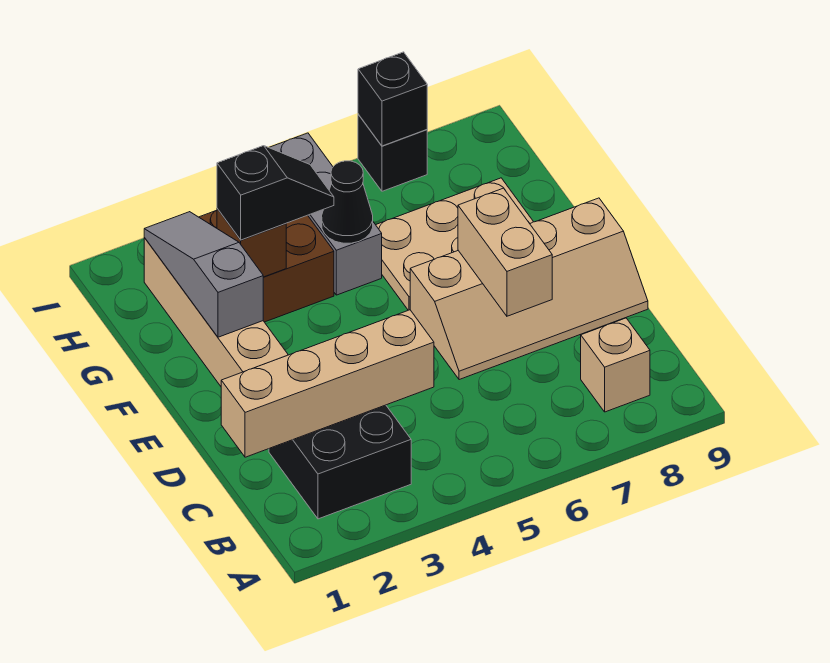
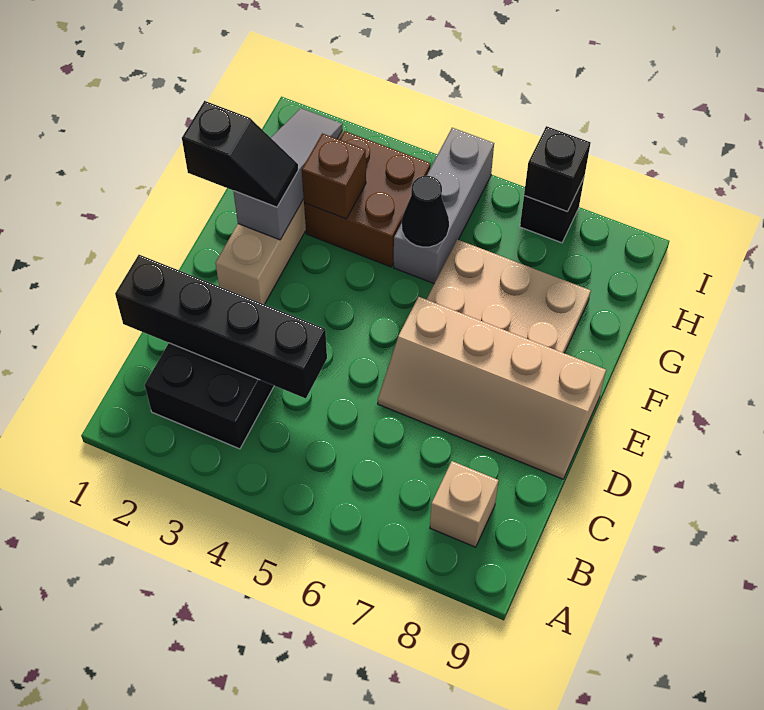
tan 1x4 brick [221,310,434,457] -> black 1x4 brick [115,255,327,398]
tan 1x2 brick [458,188,552,316] -> none
black 1x2 slope [217,146,334,240] -> black 1x2 slope moved to [182,101,298,207]

